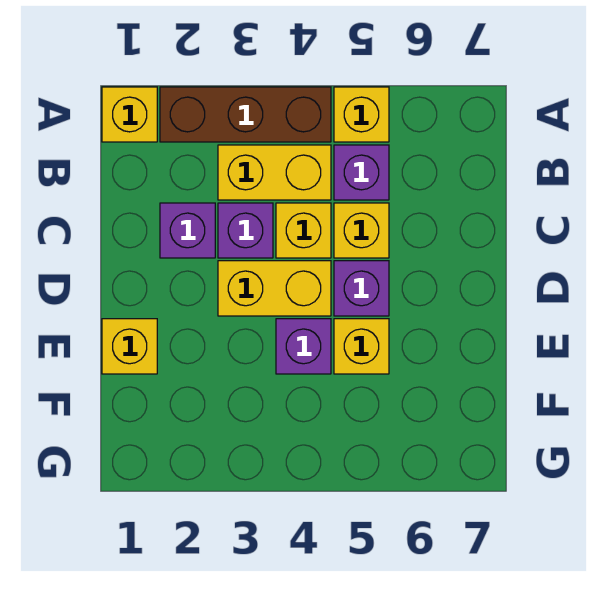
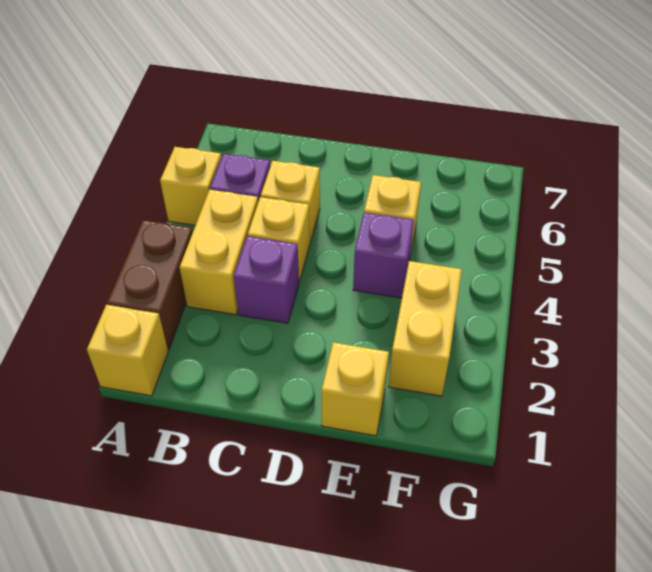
brown 1x3 brick [160,87,331,142] -> brown 1x2 brick [107,220,193,349]
purple 1x1 brick [160,203,215,258] -> none
yellow 1x2 brick [218,261,331,316] -> yellow 1x2 brick moved to [388,261,462,396]
purple 1x1 brick [334,261,389,316] -> none

